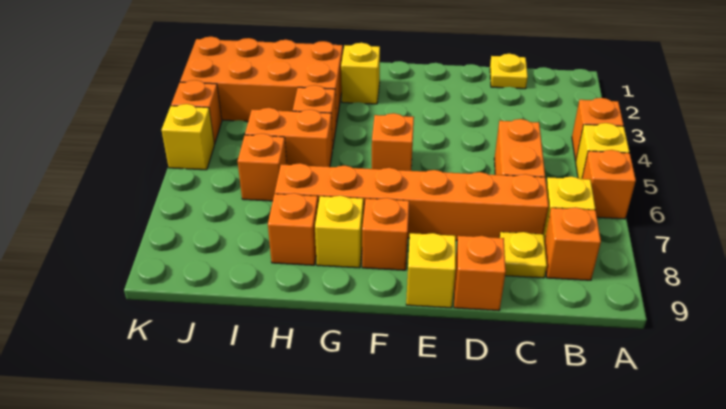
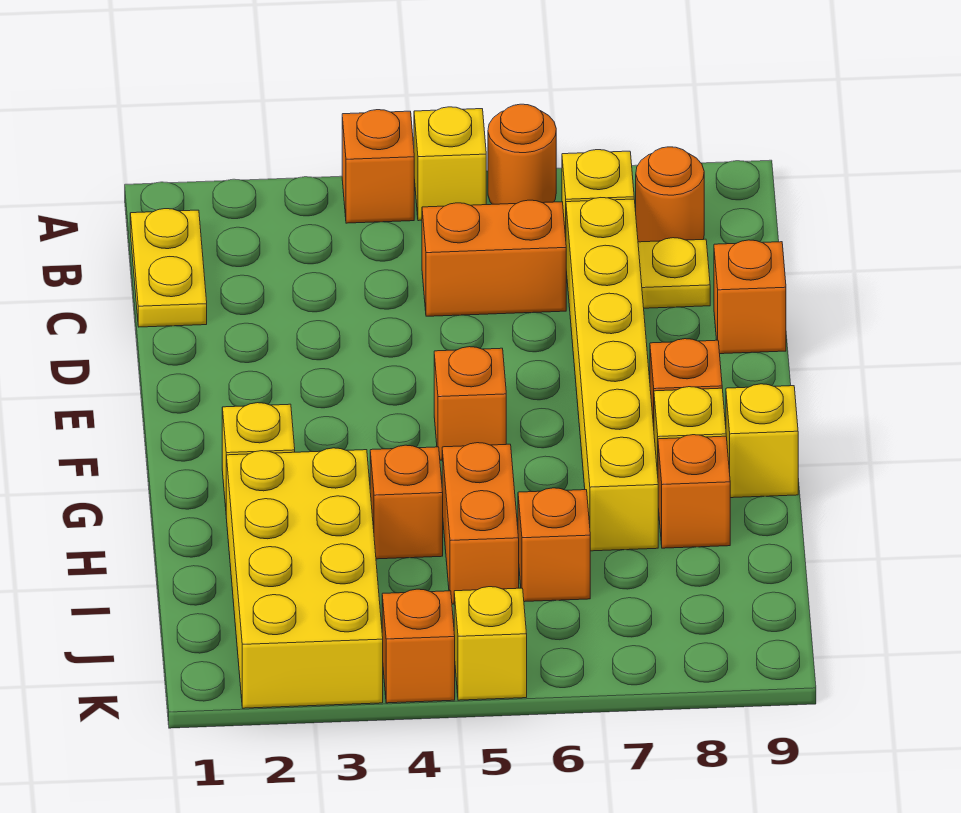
orange 1x1 brick [582,150,636,219] -> orange 1x1 round brick [488,104,556,204]
orange 1x1 brick [544,207,601,280] -> orange 1x1 round brick [636,147,704,242]
yellow 1x1 plate [490,54,528,89] -> yellow 1x2 plate [130,209,207,327]
orange 1x6 brick [275,163,549,241] -> yellow 1x6 brick [566,198,658,551]
yellow 1x1 brick [406,233,456,308] -> yellow 1x1 brick moved to [726,384,798,498]
orange 2x4 brick [180,37,343,125] -> yellow 2x4 brick [226,448,383,708]

